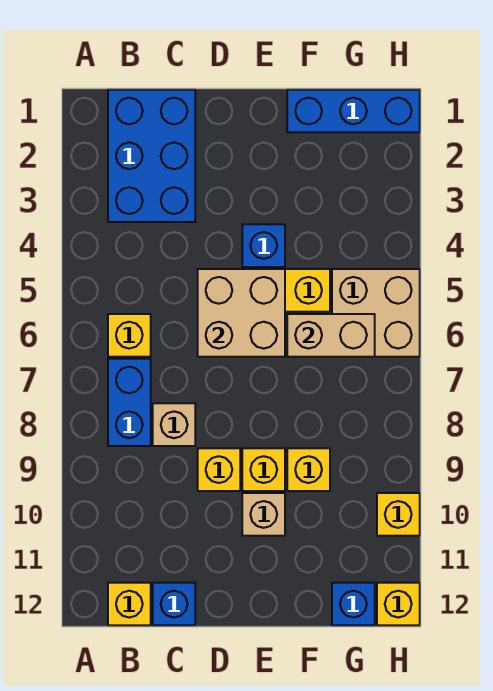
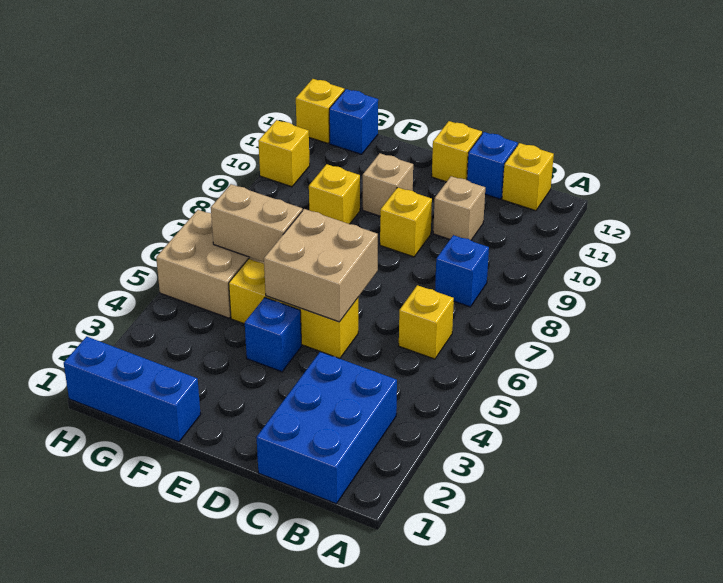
blue 1x2 brick [108,359,151,446] -> blue 1x1 brick [435,235,489,307]
tan 1x1 brick [153,403,195,446] -> tan 1x1 brick moved to [433,176,485,240]
yellow 1x1 brick [242,448,285,491] -> yellow 1x1 brick moved to [432,121,482,182]

